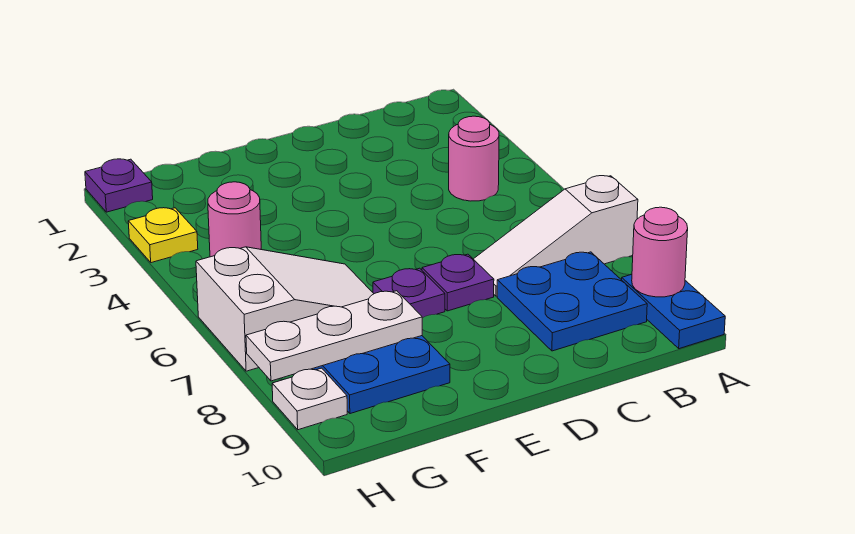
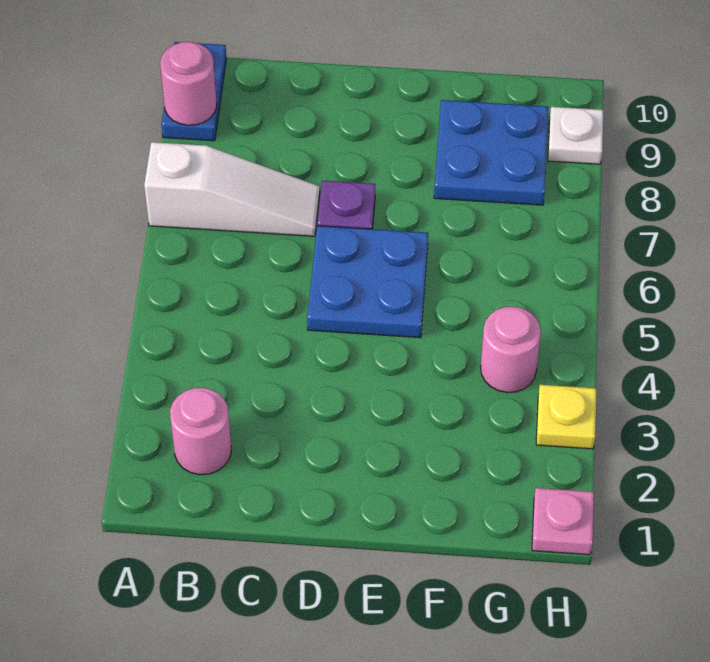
pink 1x1 round brick [449,116,499,201] -> pink 1x1 round brick moved to [170,388,231,475]
blue 2x2 plate [497,252,647,351] -> blue 2x2 plate moved to [307,226,428,338]
purple 1x1 plate [373,268,445,318] -> none
white 2x3 slope [196,247,374,371] -> none
white 1x3 plate [246,291,422,381] -> none
purple 1x1 plate [85,159,153,212] -> pink 1x1 plate [532,488,594,555]

